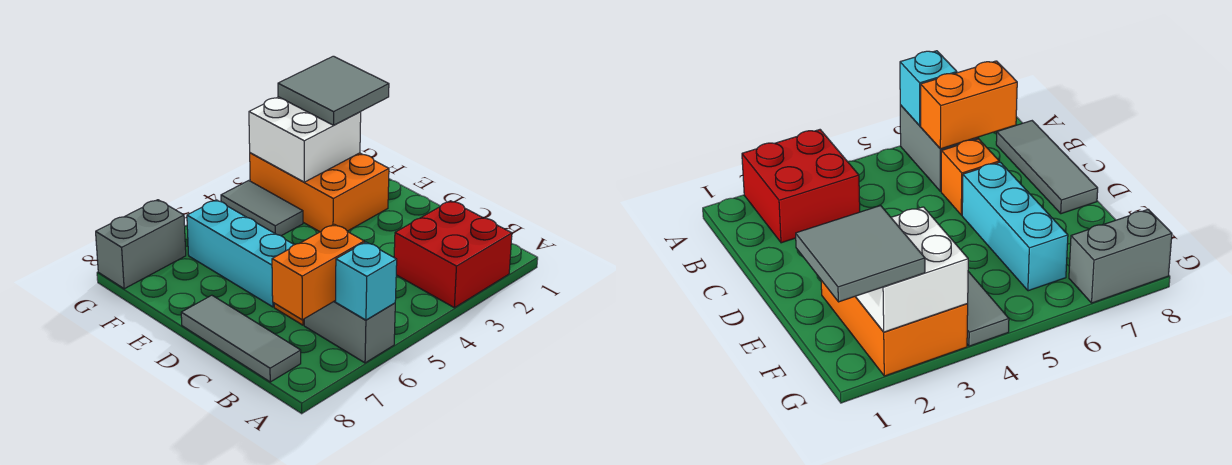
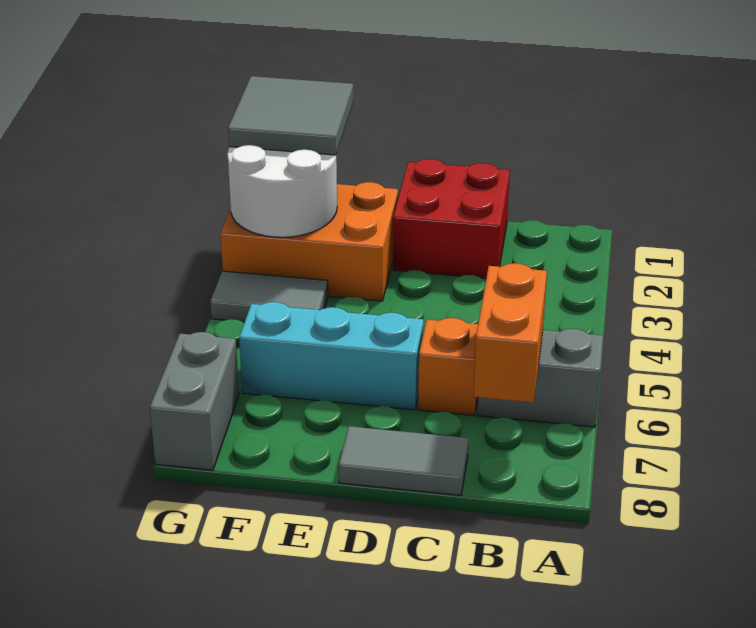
red 2x2 brick [394,201,512,308] -> red 2x2 brick moved to [393,159,510,278]
cyan 1x1 brick [336,242,397,320] -> none
grey 1x3 tile [181,295,301,382] -> grey 1x2 tile [339,426,469,495]
white 2x2 brick [249,97,361,182] -> white 2x2 round brick [228,145,337,237]

